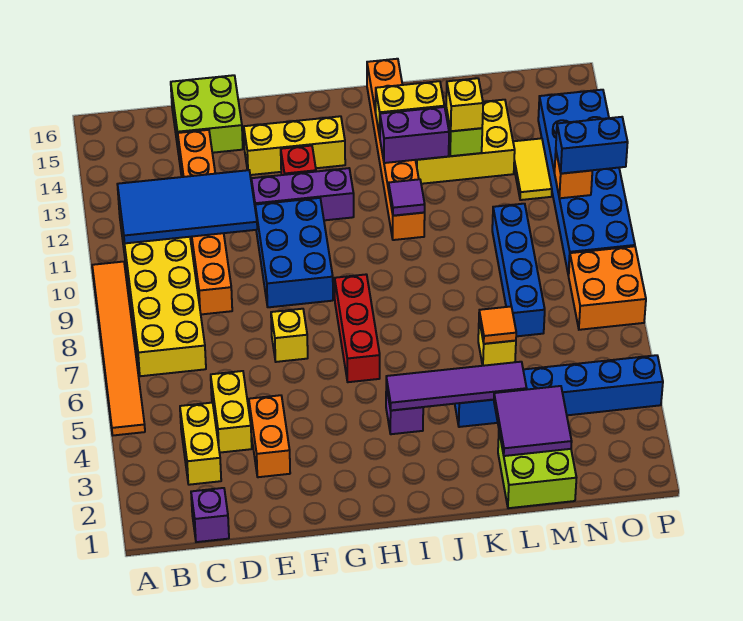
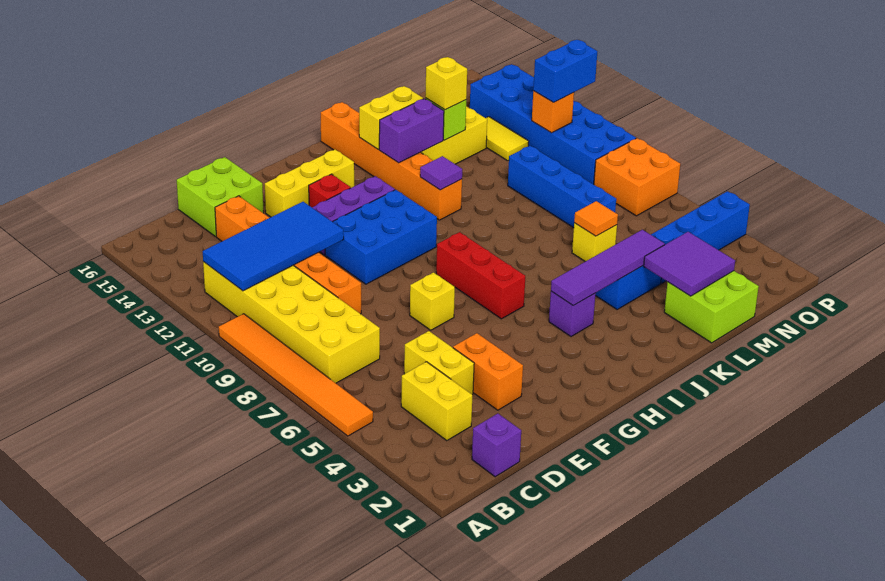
blue 2x3 brick [255,198,333,307] -> blue 2x3 brick turned to [325,190,437,284]

